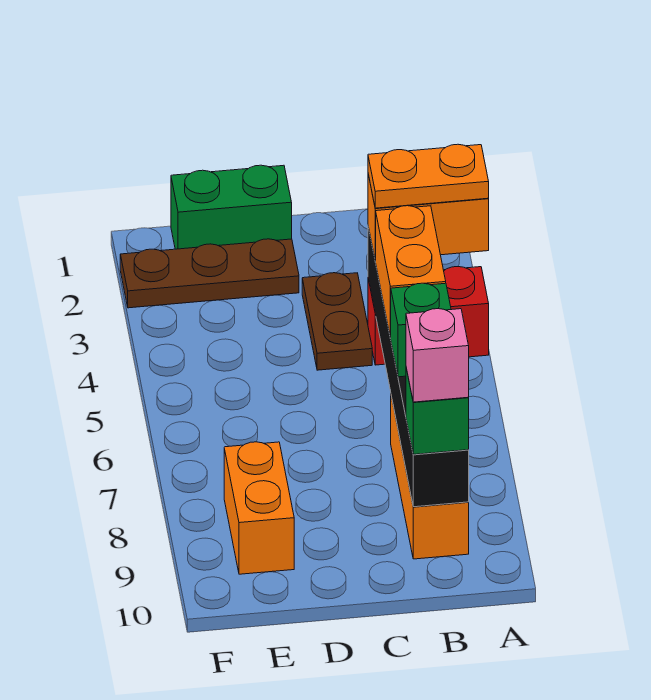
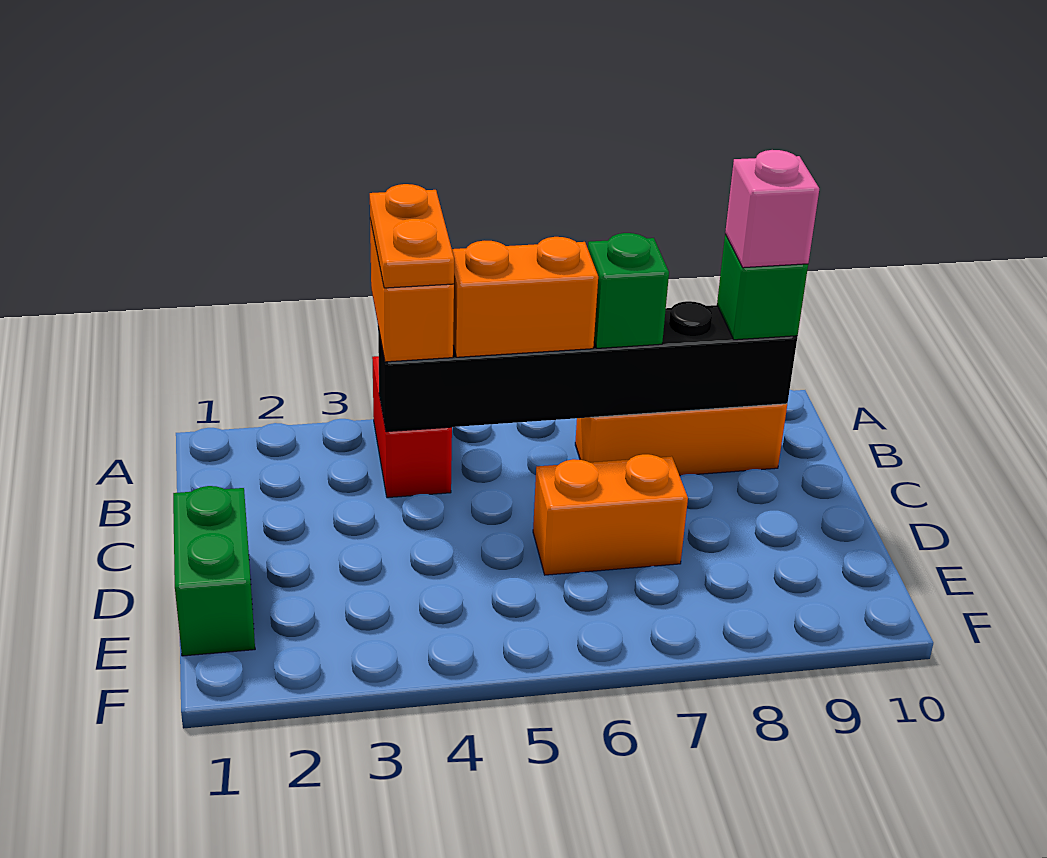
brown 1x2 plate [302,273,372,370] -> none
brown 1x3 plate [120,239,299,308] -> none
orange 1x2 brick [224,442,294,574] -> orange 1x2 brick moved to [533,454,688,575]

